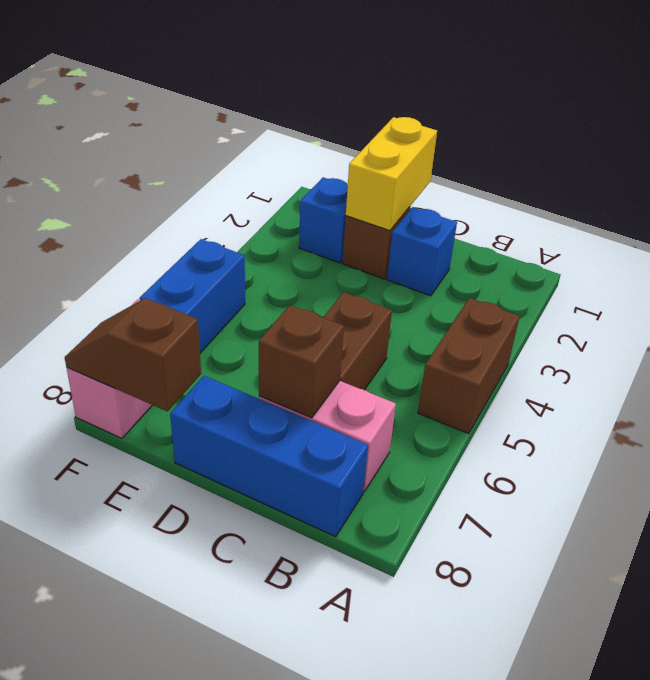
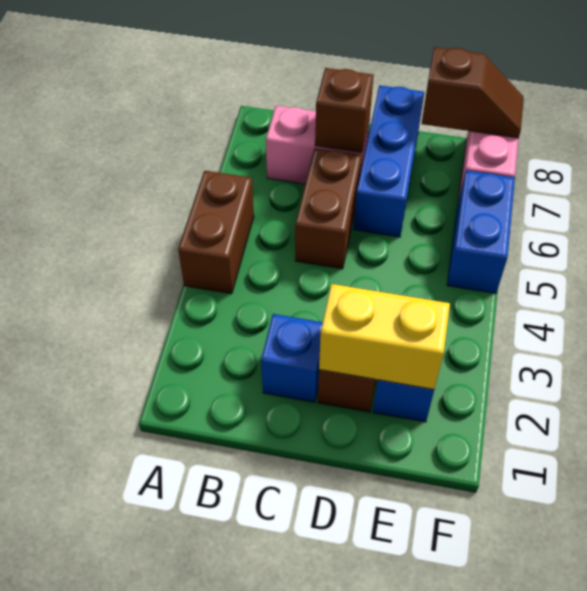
blue 1x3 brick [170,376,368,537] -> blue 1x3 brick turned to [354,85,424,237]
yellow 1x2 brick [346,117,437,231] -> yellow 1x2 brick turned to [319,284,450,389]

